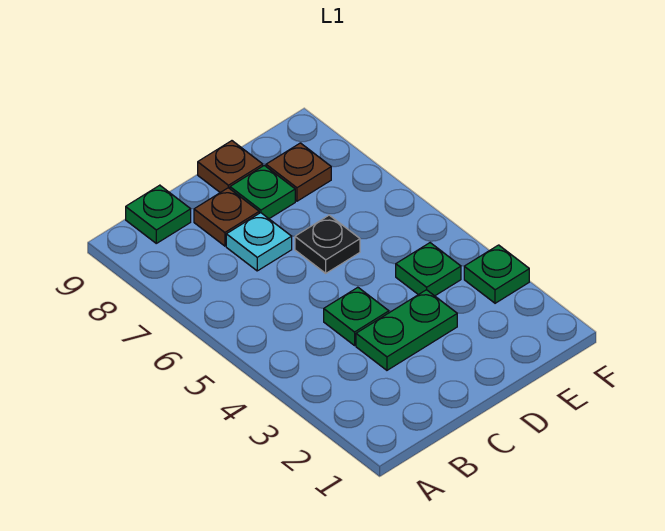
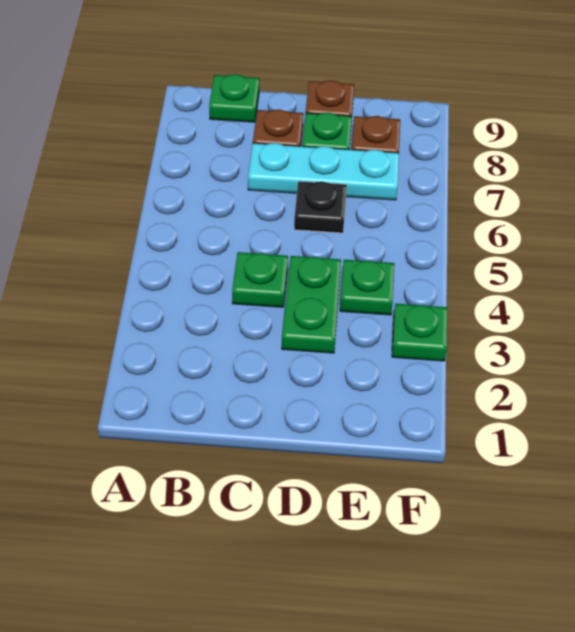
green 1x2 plate [356,290,457,370] -> green 1x2 plate turned to [282,256,341,353]
cyan 1x1 plate [226,213,292,271] -> cyan 1x3 plate [248,143,399,200]

